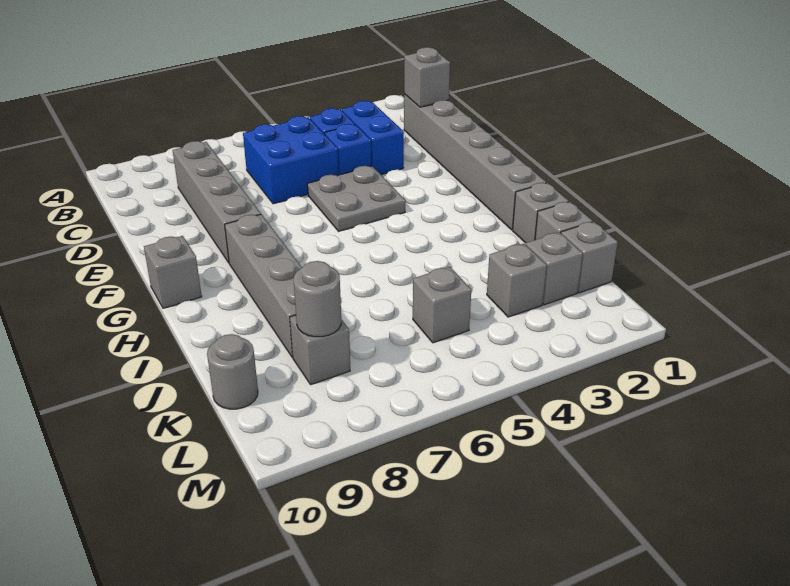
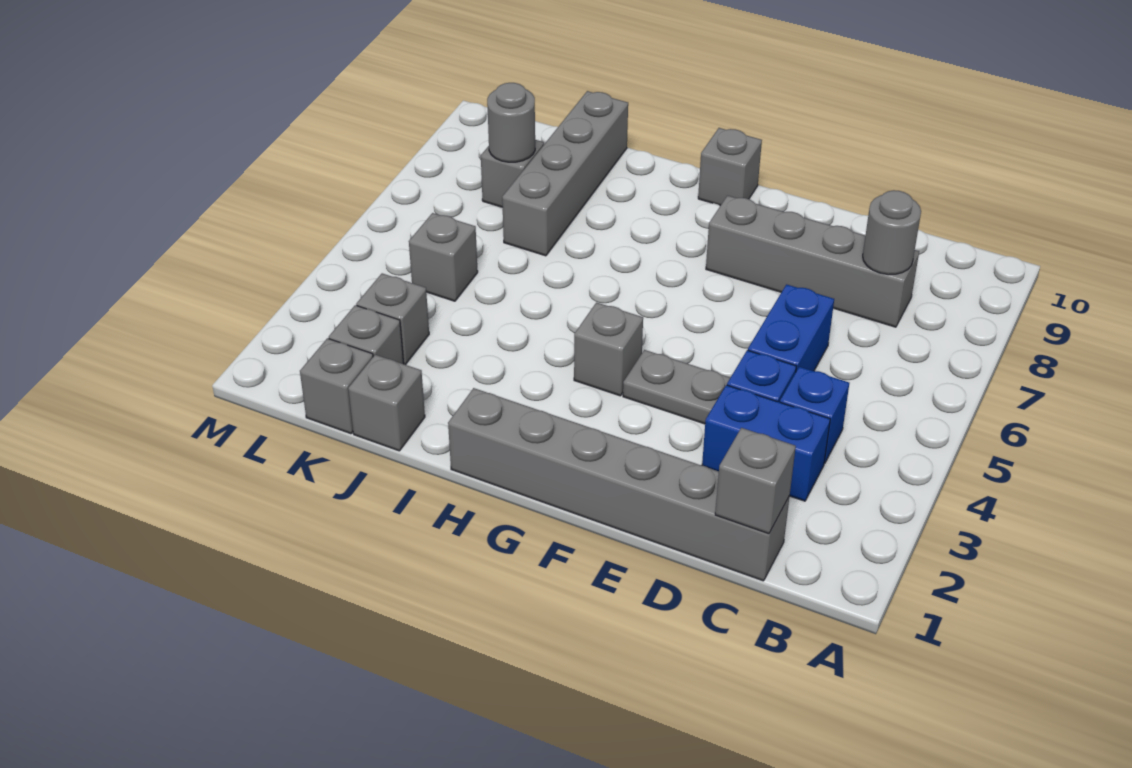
blue 2x2 brick [243,116,339,204] -> blue 1x2 brick [748,284,834,371]
grey 2x2 plate [307,166,405,232] -> grey 1x2 plate [623,350,730,424]
grey 1x4 brick [225,214,302,357] -> grey 1x4 brick turned to [502,91,628,256]
grey 1x1 brick [513,183,569,243] -> grey 1x1 brick moved to [574,303,643,396]
grey 1x1 round brick [207,334,258,409] -> grey 1x1 round brick moved to [863,190,921,275]

